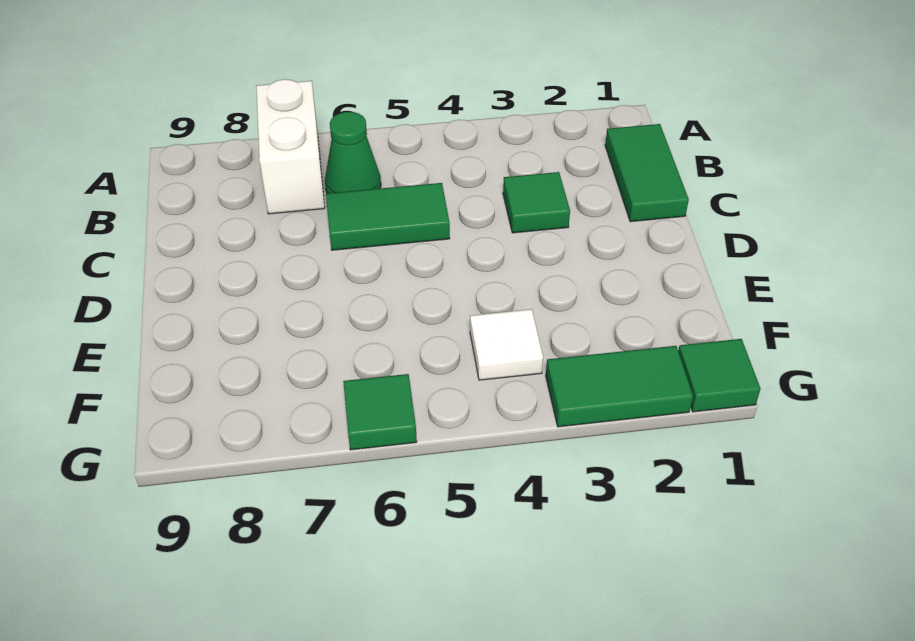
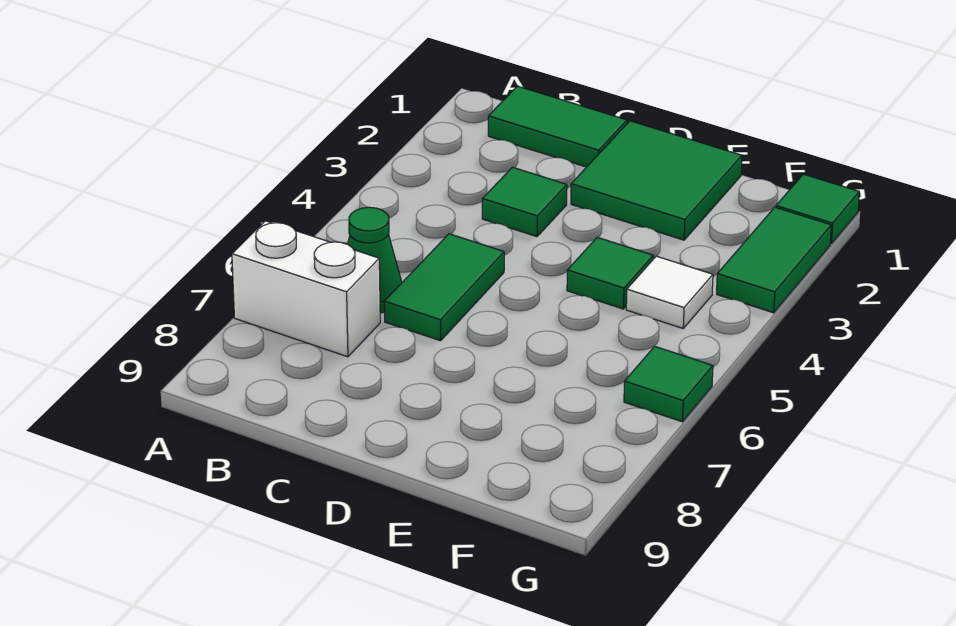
none -> green 2x2 tile [571,121,742,240]
none -> green 1x1 tile [567,237,653,309]

